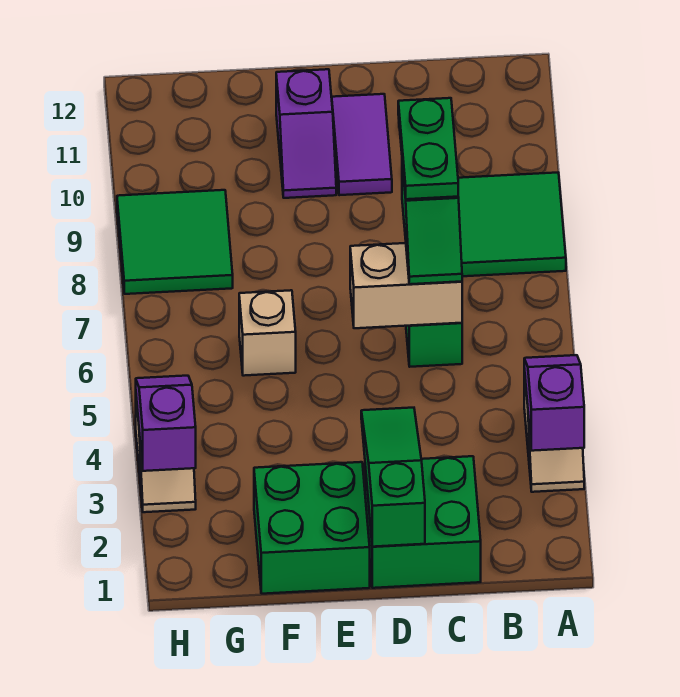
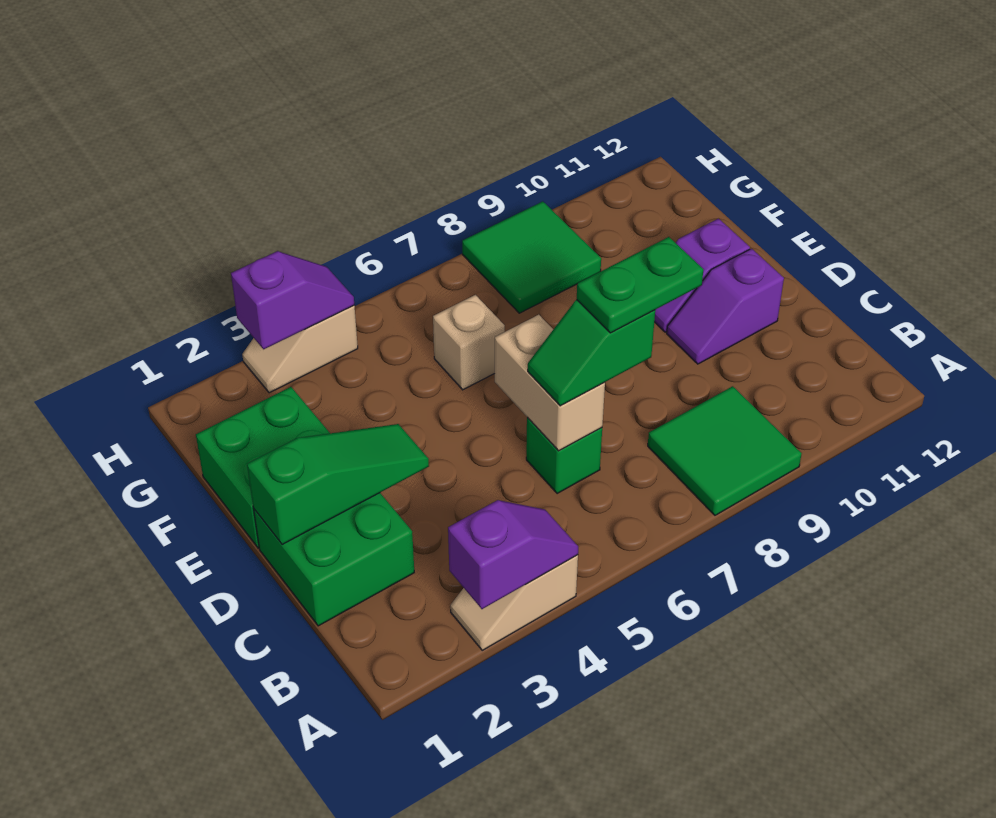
purple 1x2 tile [332,94,392,195] -> purple 1x2 slope [667,249,784,364]

